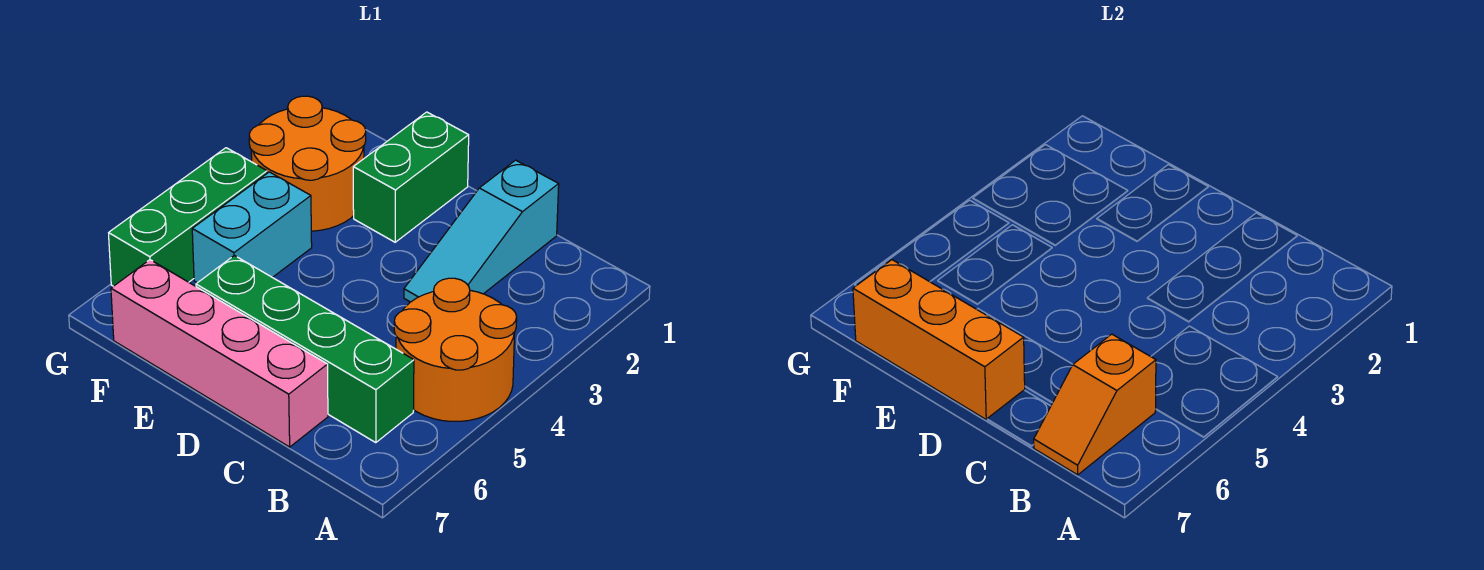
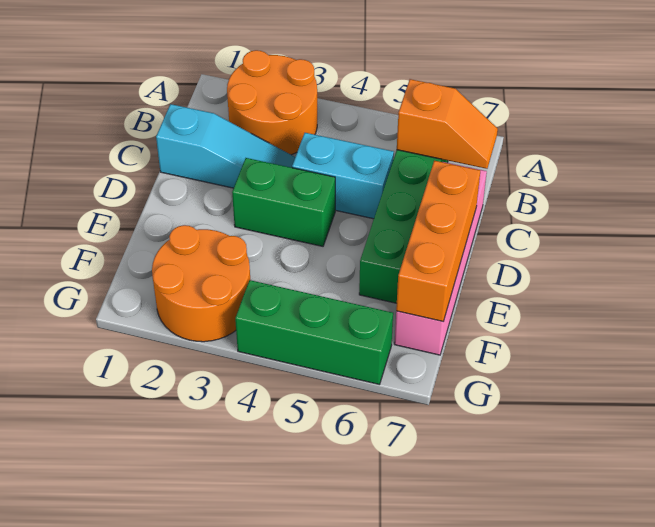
orange 2x2 round brick [394,278,517,421] -> orange 2x2 round brick moved to [227,50,317,155]
green 1x2 brick [353,112,469,242] -> green 1x2 brick moved to [232,158,335,246]
cyan 1x2 brick [192,172,312,283] -> cyan 1x2 brick moved to [292,133,394,219]

